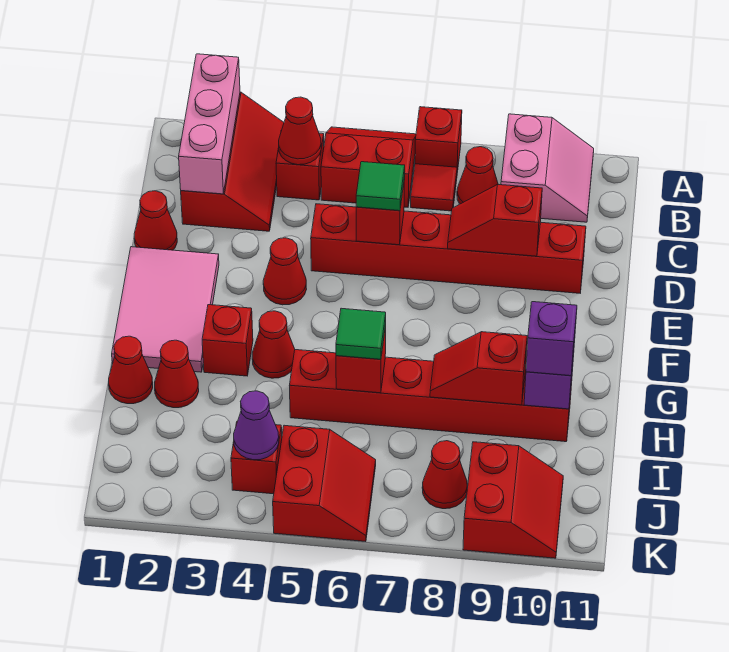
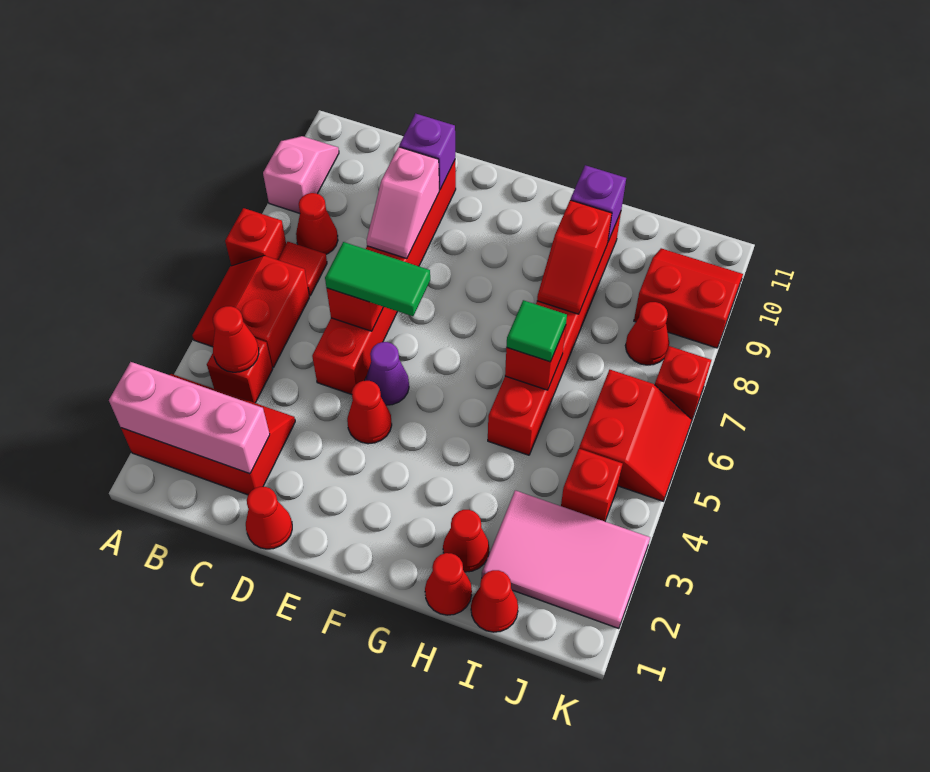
pink 2x2 slope [501,114,594,222] -> pink 1x2 slope [263,136,339,213]
green 1x1 tile [356,162,405,211] -> green 1x2 tile [325,242,430,316]
red 1x2 slope [448,184,542,256] -> pink 1x2 slope [367,147,439,259]
pink 2x3 tile [112,247,219,372] -> pink 2x3 tile moved to [482,490,650,629]
red 1x1 brick [202,305,253,376] -> red 1x1 brick moved to [655,346,711,420]
red 1x1 cone [252,311,295,378] -> red 1x1 cone moved to [471,570,518,632]
purple 1x1 brick [526,302,577,376] -> purple 1x1 brick moved to [399,113,455,190]
purple 1x1 cone [234,391,279,460] -> purple 1x1 cone moved to [365,342,409,405]
red 2x2 slope [273,425,376,542] -> red 2x2 slope turned to [579,370,692,501]

